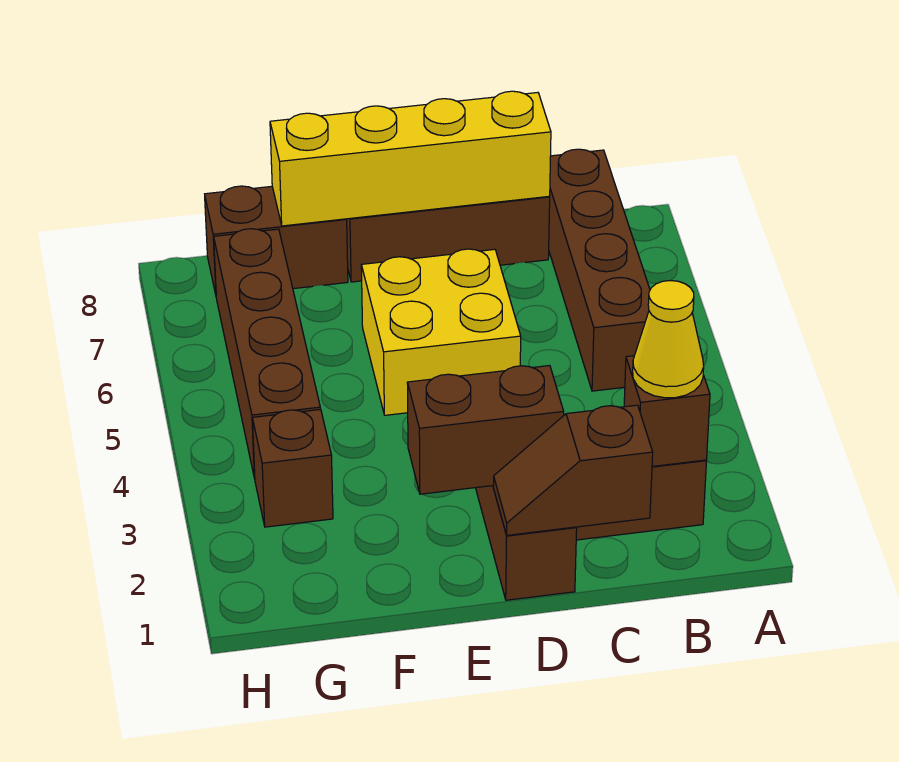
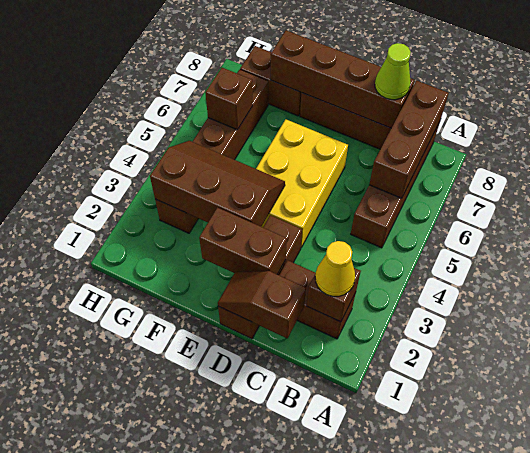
none -> brown 1x3 brick [369,81,449,198]
yellow 1x4 brick [270,91,551,226] -> brown 1x4 brick [271,30,415,128]
none -> lime 1x1 cone [375,43,411,100]
yellow 2x2 brick [361,249,521,415] -> yellow 2x3 brick [256,119,348,247]
none -> brown 2x3 slope [150,141,285,226]
none -> brown 1x1 brick [205,68,253,130]

